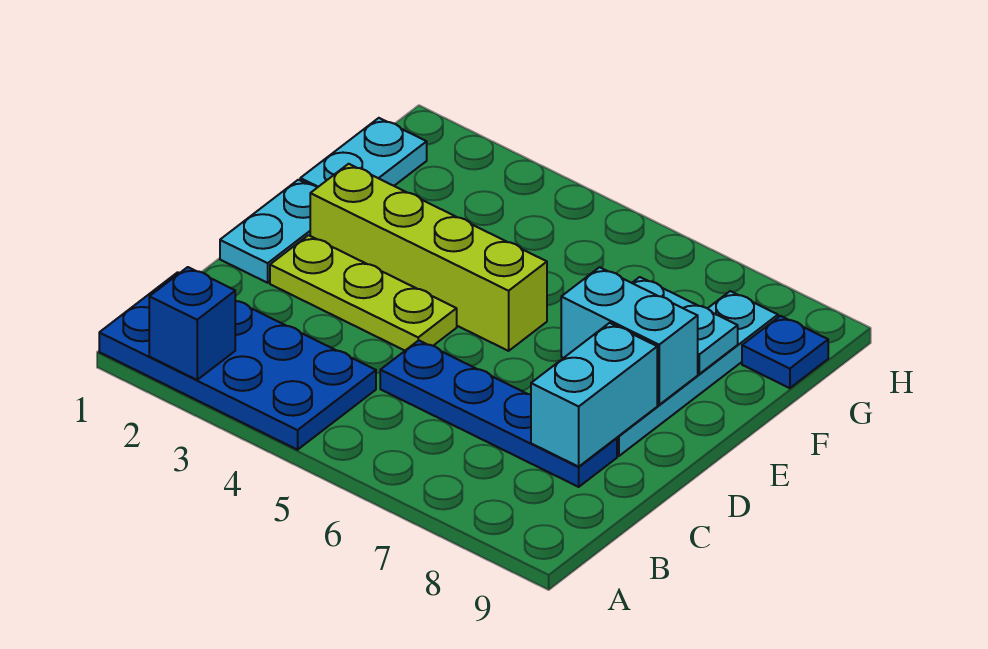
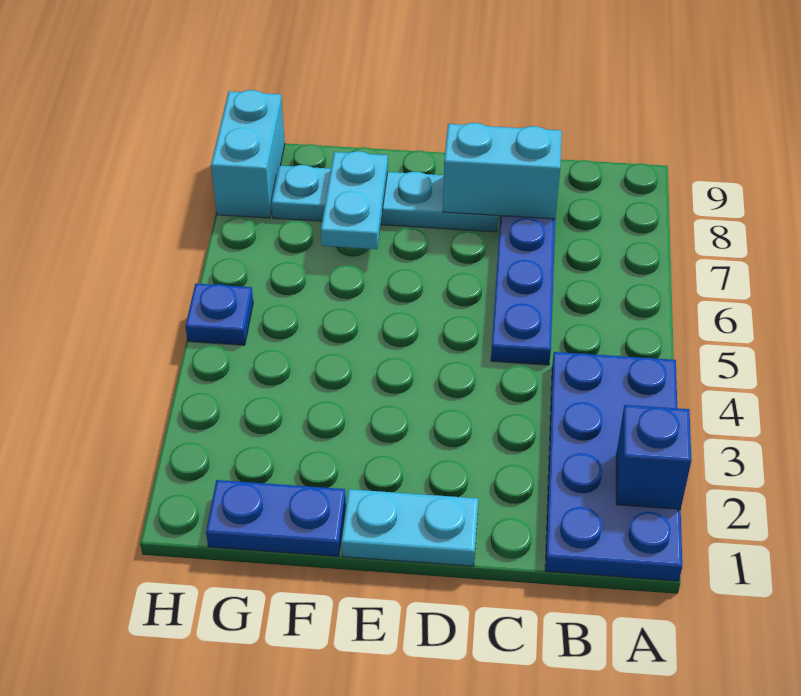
lime 1x3 plate [270,235,457,350] -> none
lime 1x4 brick [310,164,547,351] -> none
cyan 1x2 brick [561,267,698,405] -> cyan 1x2 brick moved to [211,90,285,218]
cyan 1x2 plate [300,118,427,188] -> blue 1x2 plate [206,480,346,556]
blue 1x1 plate [742,316,828,388] -> blue 1x1 plate moved to [185,284,253,345]

